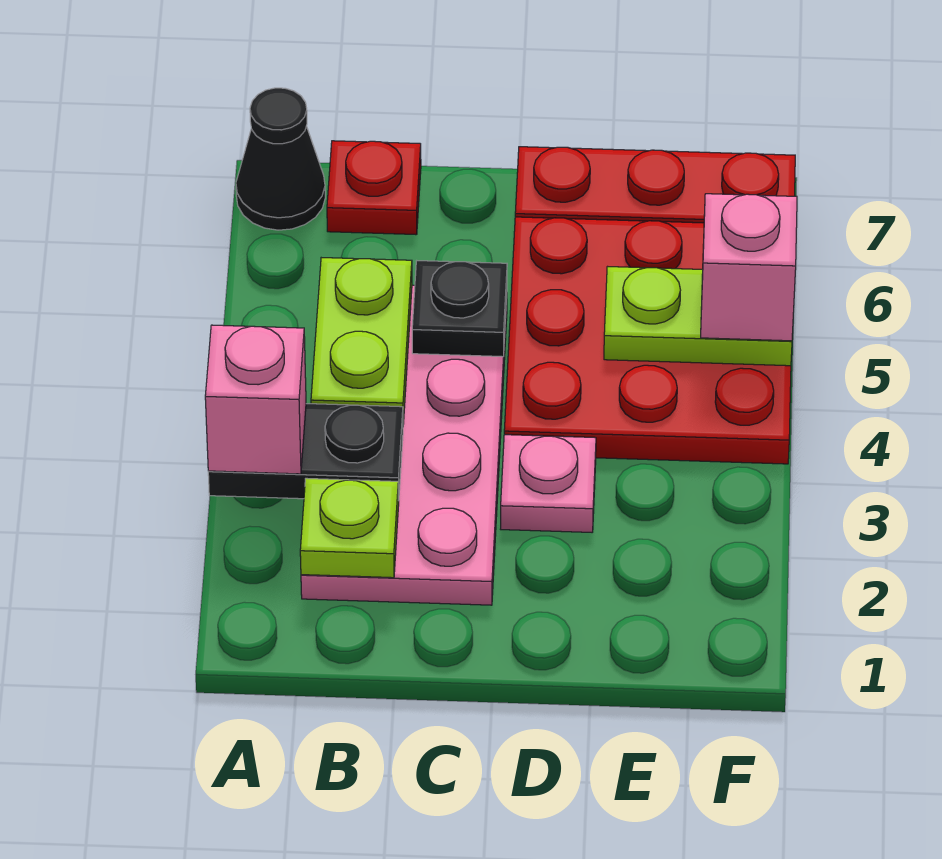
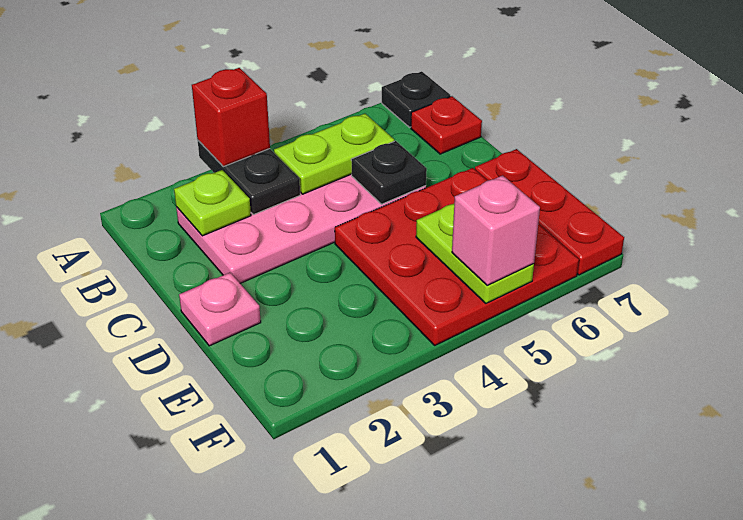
pink 1x1 brick [205,325,306,474] -> red 1x1 brick [192,68,270,167]
black 1x1 cone [236,88,325,230] -> black 1x1 plate [382,71,450,127]
pink 1x1 plate [501,435,596,532] -> pink 1x1 plate moved to [179,273,261,346]

